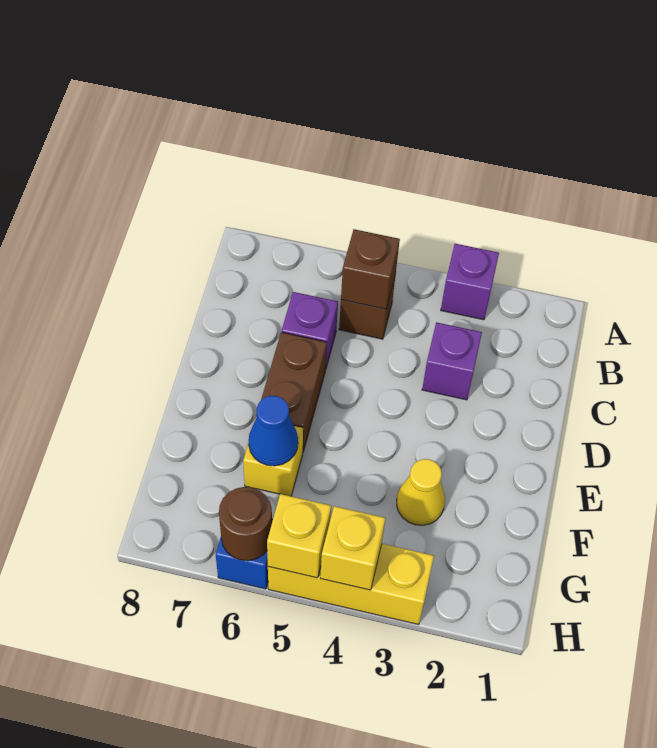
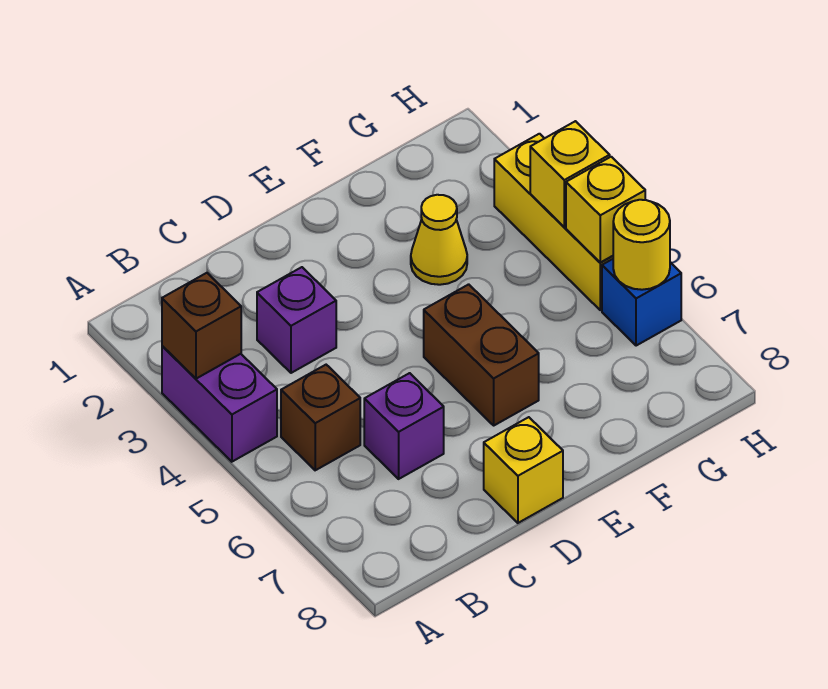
purple 1x1 brick [441,244,499,320] -> purple 1x2 brick [162,346,277,462]
brown 1x1 brick [341,229,400,309] -> brown 1x1 brick moved to [162,273,241,379]
brown 1x2 brick [261,332,327,451] -> brown 1x2 brick turned to [424,284,539,425]
yellow 1x1 brick [243,426,303,496] -> yellow 1x1 brick moved to [484,417,563,523]
blue 1x1 cone [249,396,298,466] -> none
brown 1x1 round brick [219,487,272,561] -> yellow 1x1 round brick [613,200,670,290]

